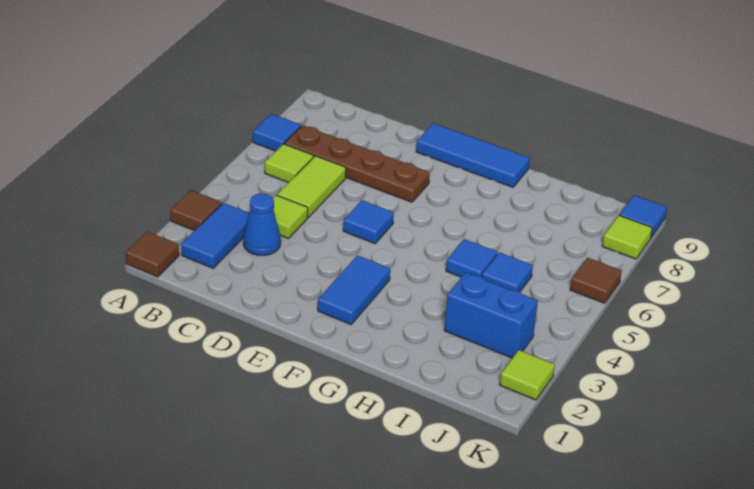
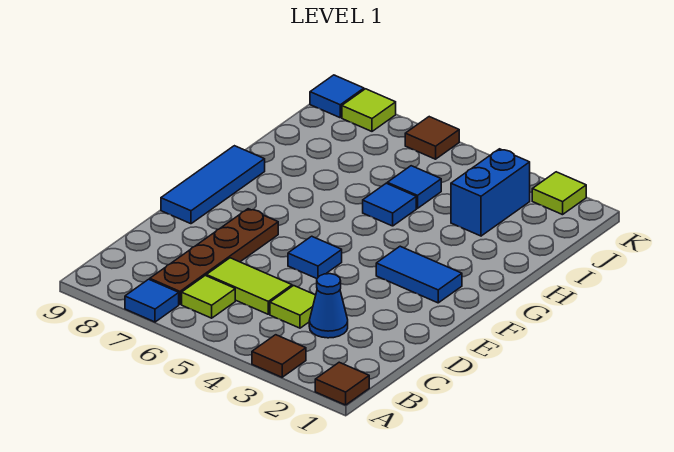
blue 1x2 tile [181,203,249,268] -> none

